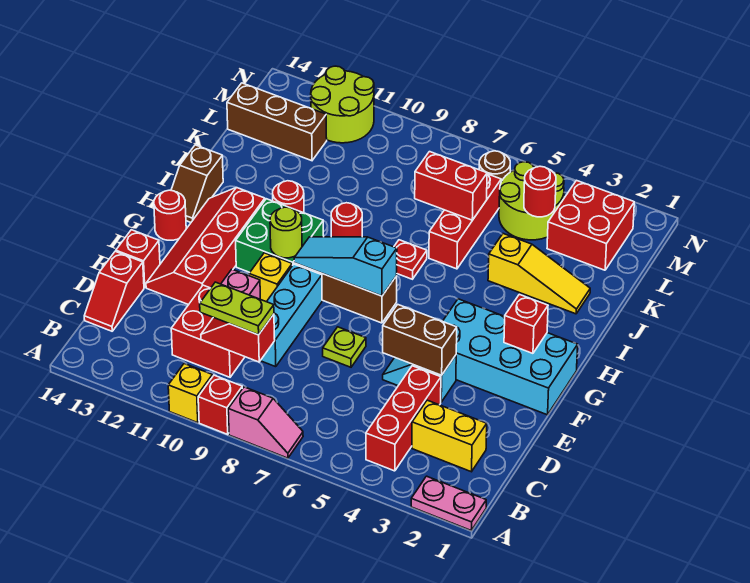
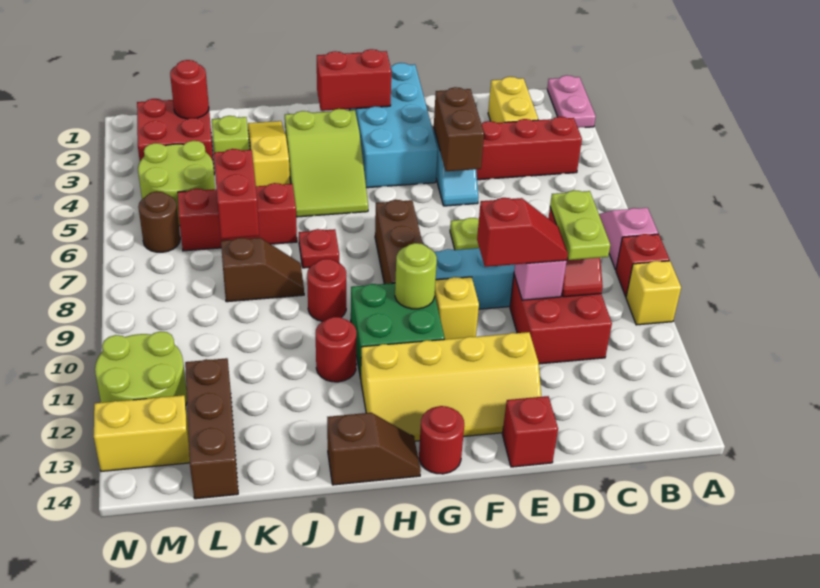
red 1x2 slope [84,251,144,331] -> red 1x2 slope moved to [477,198,568,267]
red 2x4 slope [146,187,265,305] -> yellow 2x4 slope [361,332,541,441]
red 1x1 brick [504,294,548,353] -> red 1x2 brick [317,49,391,111]
cyan 1x3 slope [294,237,397,296] -> none
none -> lime 2x3 slope [285,109,368,217]
none -> brown 1x2 slope [221,238,304,302]
none -> lime 1x1 brick [212,116,249,152]
red 1x1 round brick [524,166,556,217] -> red 1x1 round brick moved to [170,60,209,119]
none -> yellow 1x2 brick [94,395,190,471]

